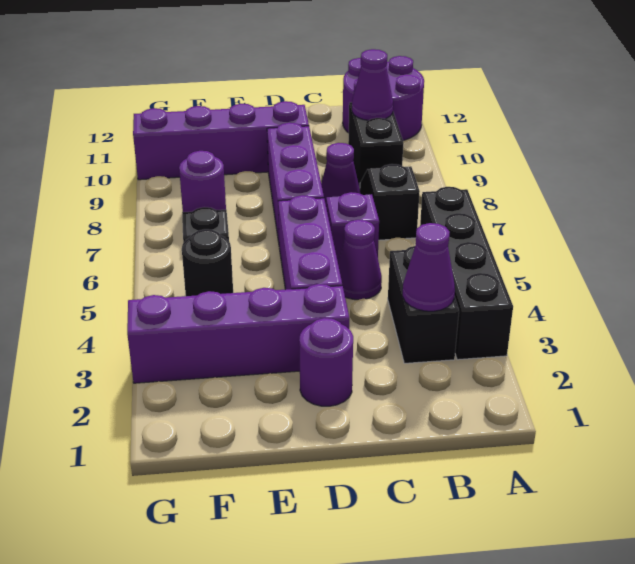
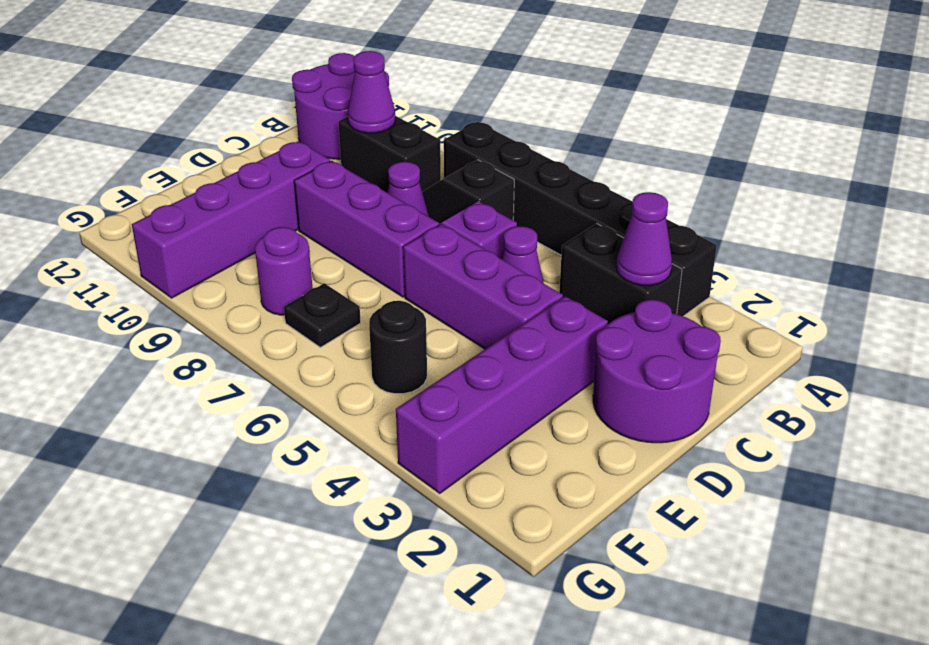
black 1x4 brick [420,187,513,360] -> black 1x6 brick [444,122,717,316]
purple 1x1 round brick [299,318,353,406] -> purple 2x2 round brick [593,300,721,443]

